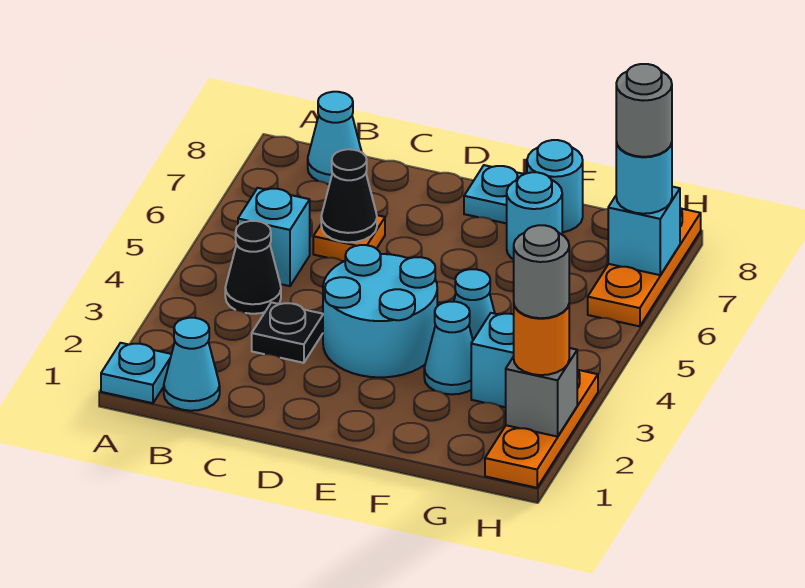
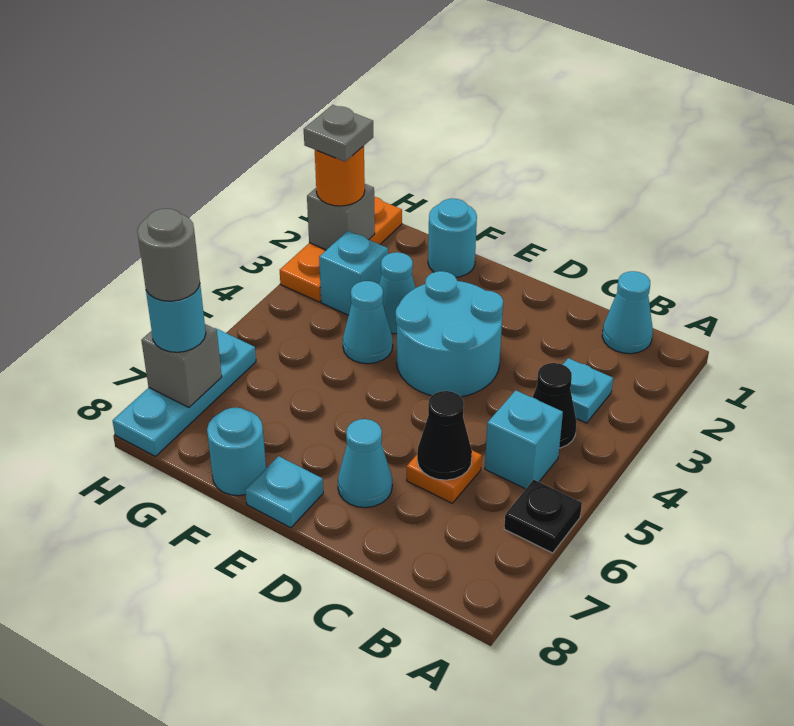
cyan 1x1 plate [101,343,171,403] -> cyan 1x1 plate moved to [563,358,613,423]
cyan 1x1 cone [308,92,362,184] -> cyan 1x1 cone moved to [338,419,392,508]
black 1x1 plate [252,302,323,363] -> black 1x1 plate moved to [504,480,582,553]
cyan 1x1 round brick [507,172,562,260] -> cyan 1x1 round brick moved to [428,199,477,277]
grey 1x1 round brick [514,225,569,318] -> grey 1x1 plate [304,105,373,162]
orange 1x3 plate [588,208,701,326] -> cyan 1x3 plate [113,328,256,456]
cyan 1x1 brick [608,187,680,275] -> grey 1x1 brick [141,324,222,407]

